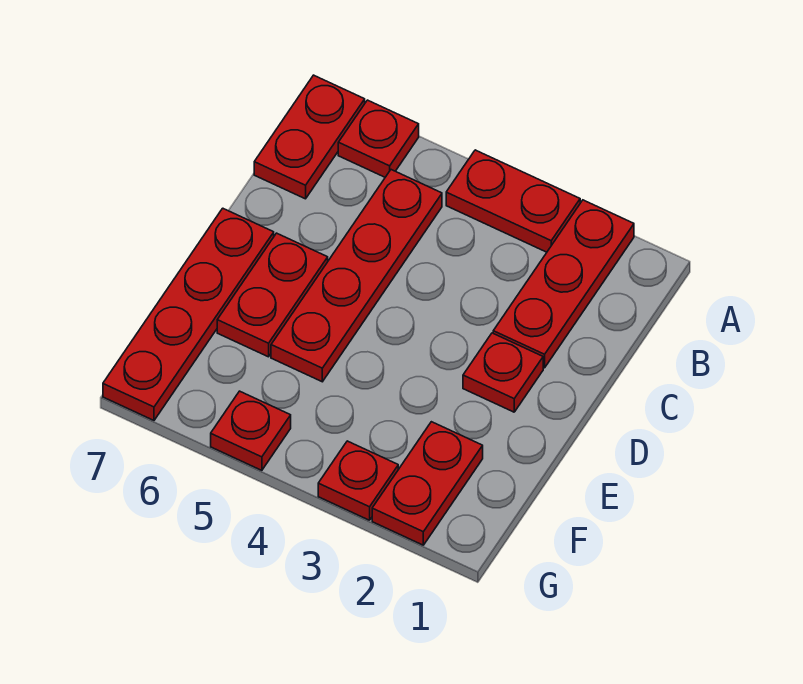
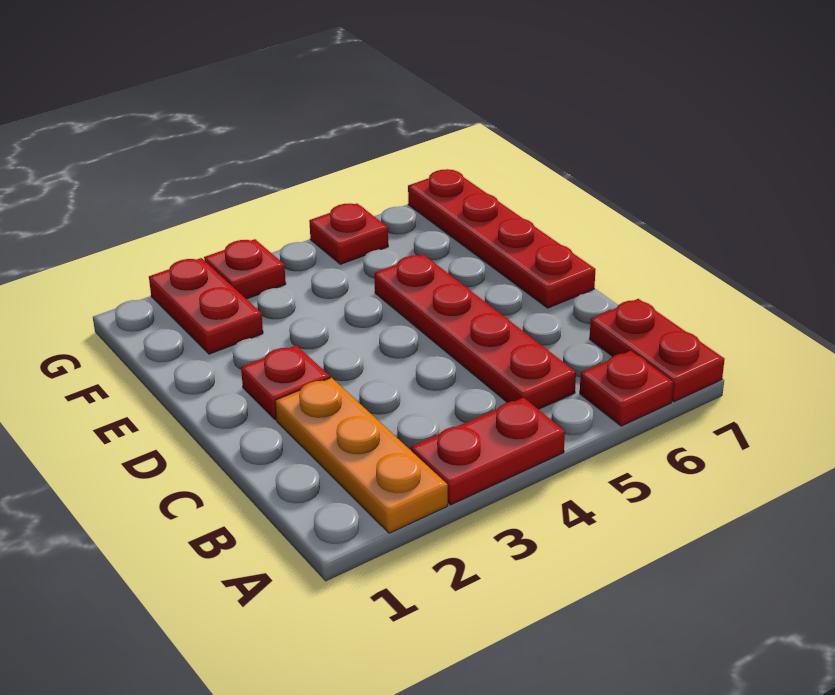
red 1x3 plate [493,200,634,368] -> orange 1x3 plate [275,378,448,533]
red 1x2 plate [217,233,328,357] -> none

